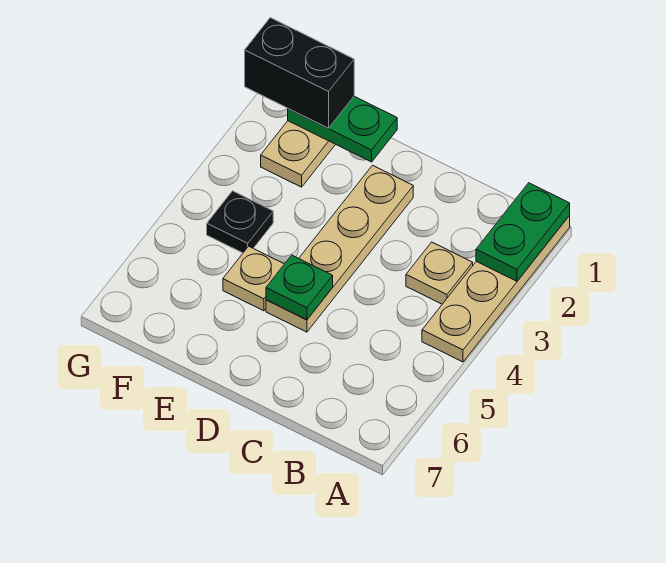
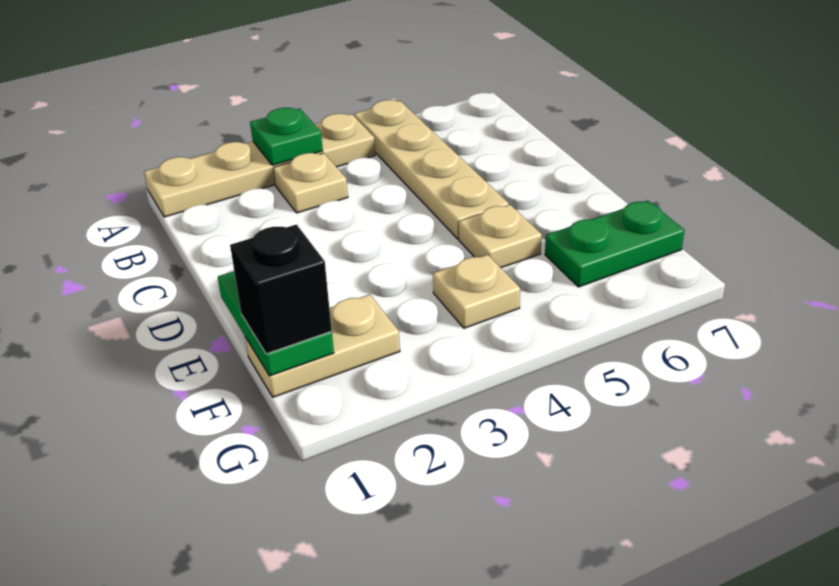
green 1x2 plate [476,183,570,281] -> green 1x2 plate moved to [545,201,684,287]
tan 1x4 plate [266,165,413,332] -> tan 1x4 plate turned to [354,100,509,239]
green 1x1 plate [266,255,333,320] -> green 1x1 plate moved to [250,108,323,165]
black 1x2 brick [245,18,354,128] -> black 1x1 brick [230,224,332,354]
black 1x1 plate [207,191,273,253] -> tan 1x1 plate [433,255,520,328]

